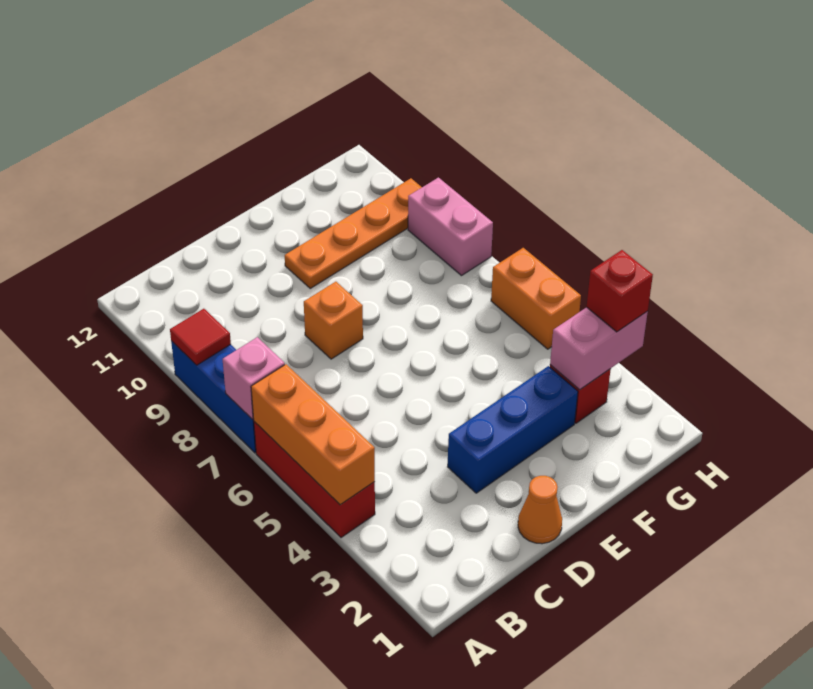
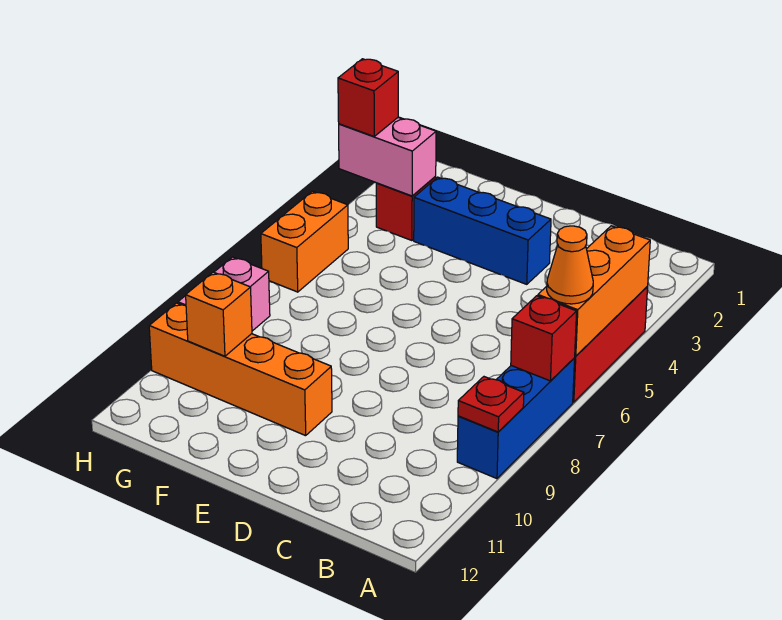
pink 1x1 brick [223,337,285,419] -> red 1x1 brick [511,296,577,381]
red 1x1 tile [170,309,231,365] -> red 1x1 plate [458,377,524,432]
orange 1x1 cone [518,476,562,544] -> orange 1x1 cone moved to [547,226,593,304]
orange 1x1 brick [304,282,363,359] -> orange 1x1 brick moved to [186,272,252,356]
orange 1x4 plate [285,178,422,288] -> orange 1x4 brick [149,303,332,436]

